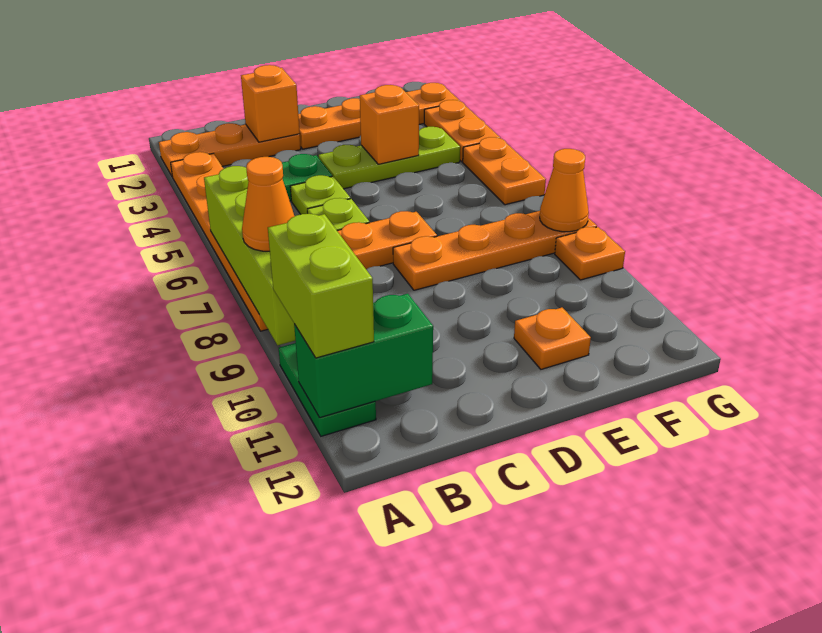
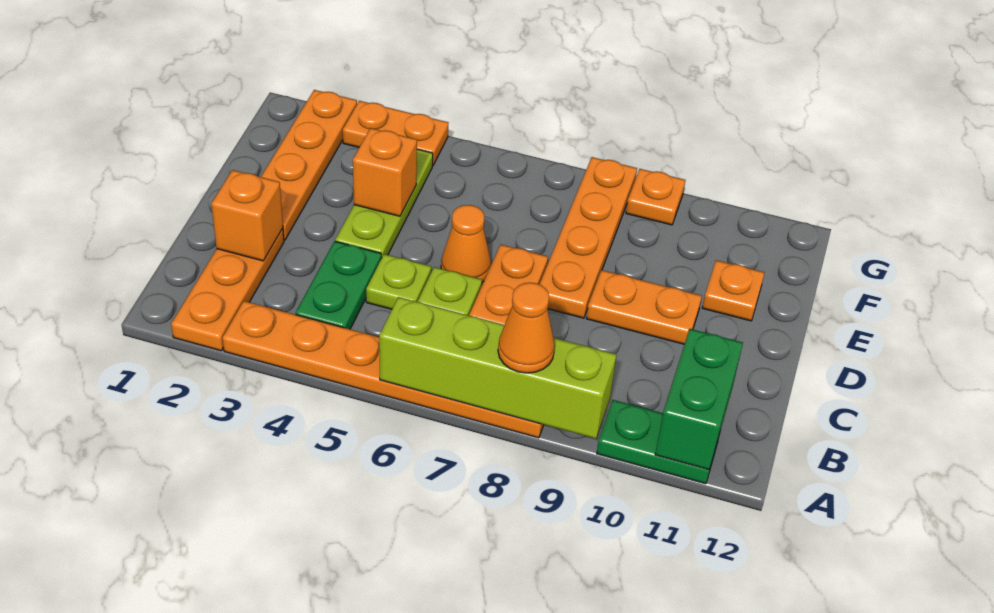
lime 1x2 brick [268,214,374,358] -> none
orange 1x2 plate [463,137,546,205] -> orange 1x2 plate moved to [586,270,702,344]
orange 1x1 cone [540,149,589,232] -> orange 1x1 cone moved to [441,205,491,282]

